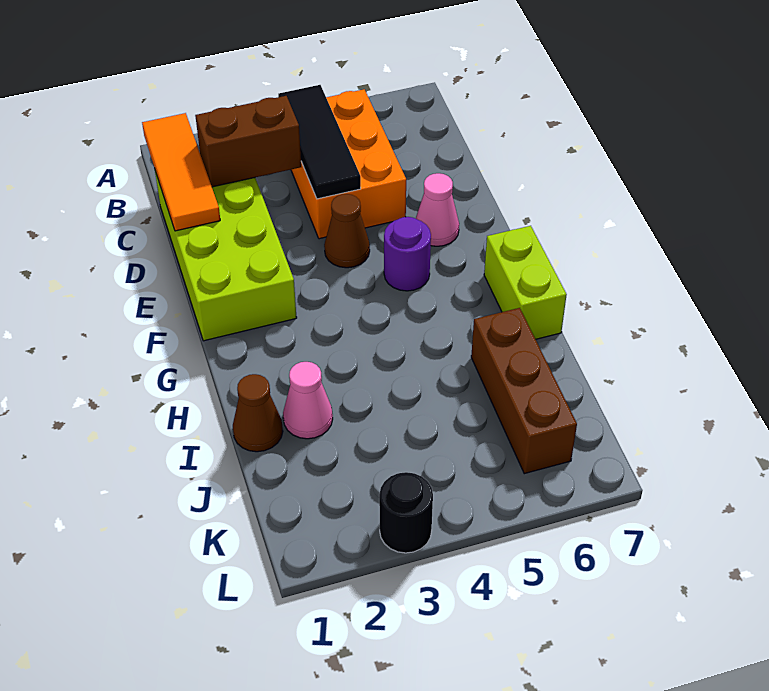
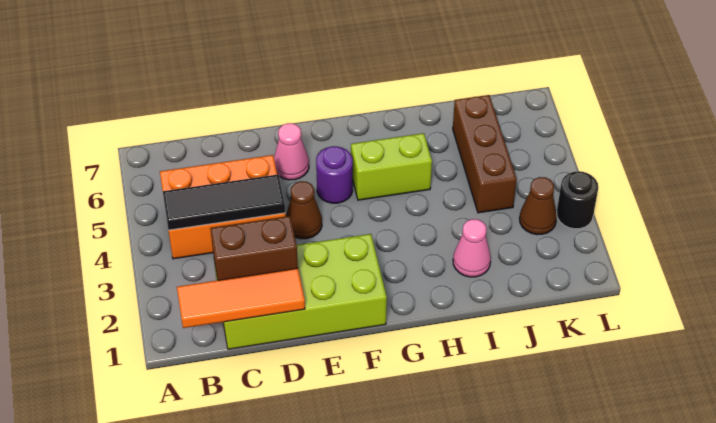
brown 1x2 brick [195,96,301,187] -> brown 1x2 brick turned to [210,216,298,280]
lime 1x2 brick [484,226,567,339] -> lime 1x2 brick moved to [351,133,432,200]
brown 1x1 cone [233,374,283,452] -> brown 1x1 cone moved to [519,177,557,235]
brown 1x3 brick [471,308,577,474] -> brown 1x3 brick turned to [453,95,517,213]

